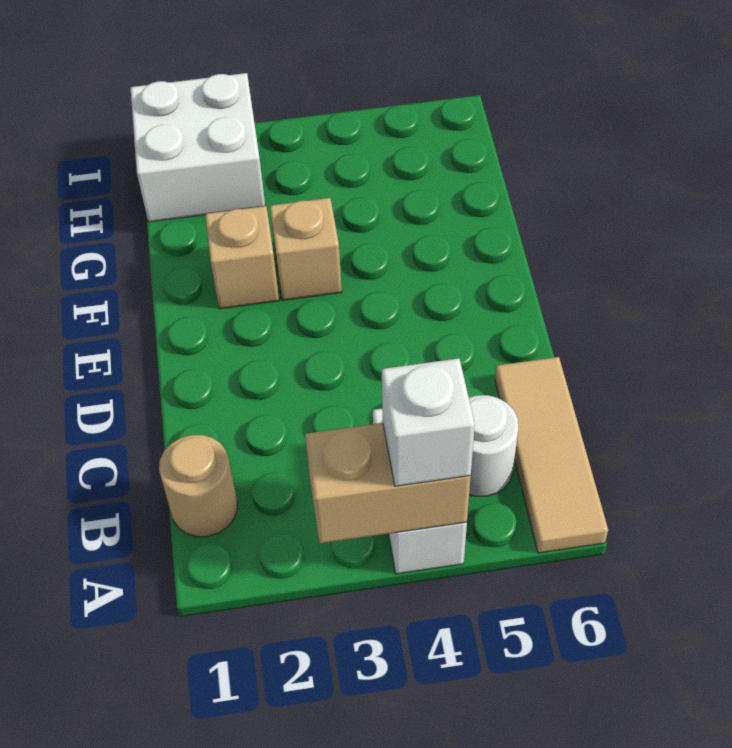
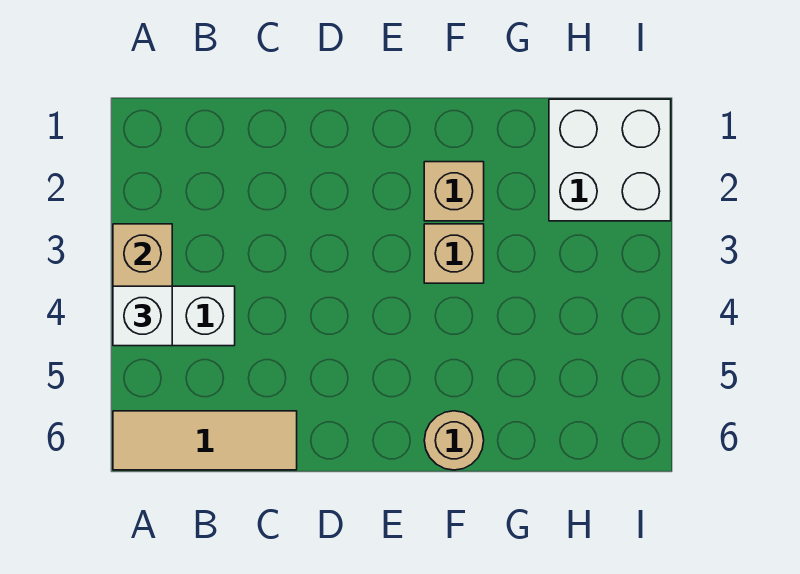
tan 1x1 round brick [159,435,238,537] -> tan 1x1 round brick moved to [424,411,484,470]
white 1x1 round brick [469,395,518,496] -> none

